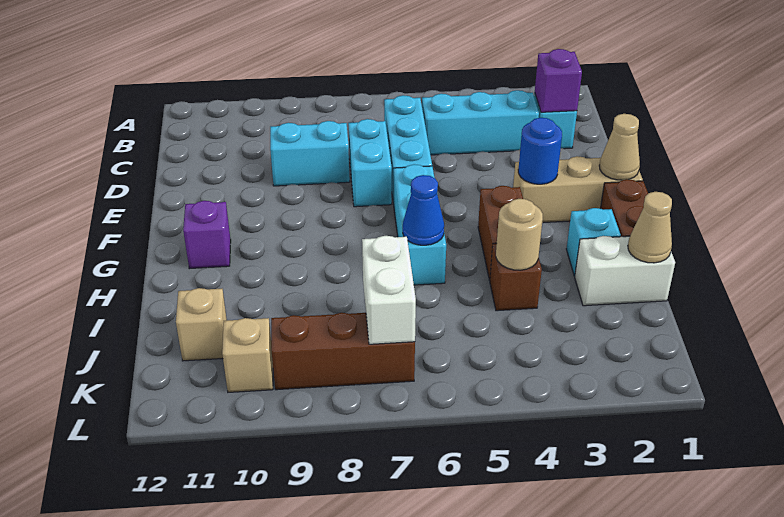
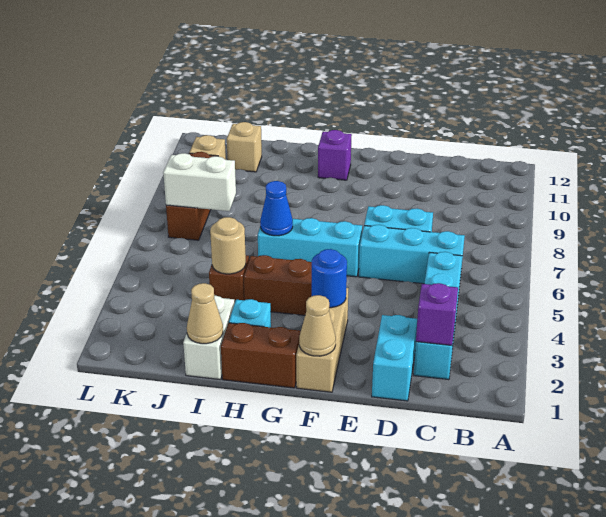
cyan 1x2 brick [270,121,350,186] -> cyan 1x2 brick moved to [372,315,417,401]

